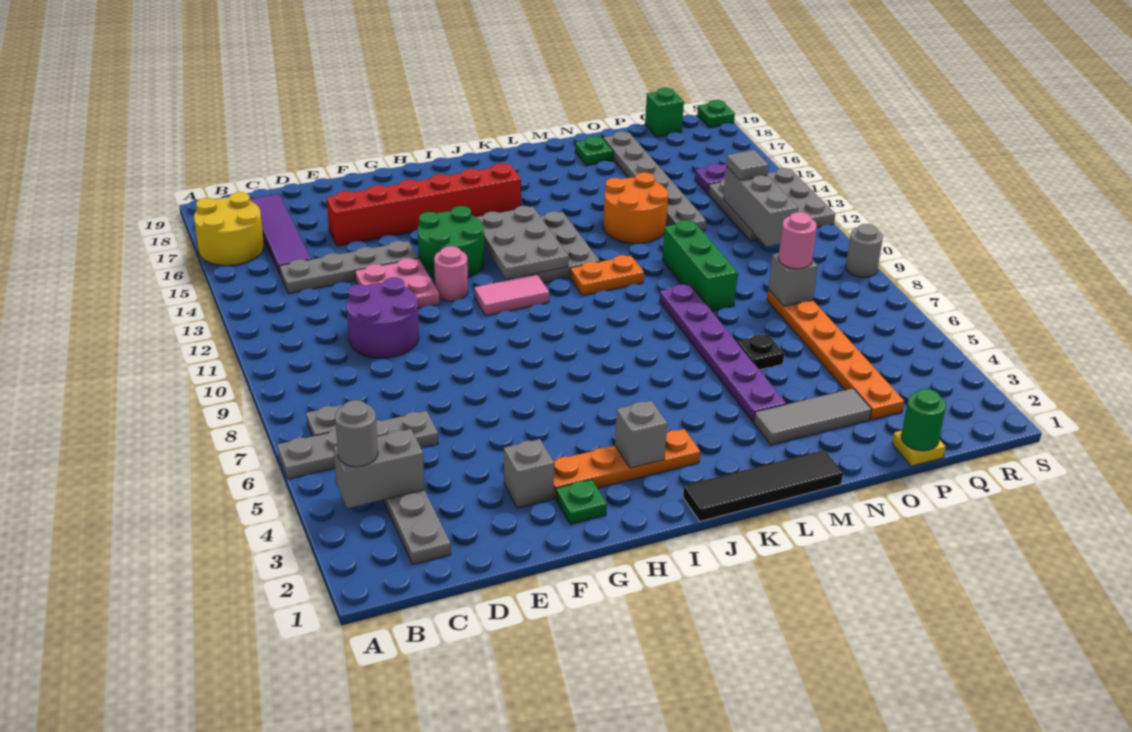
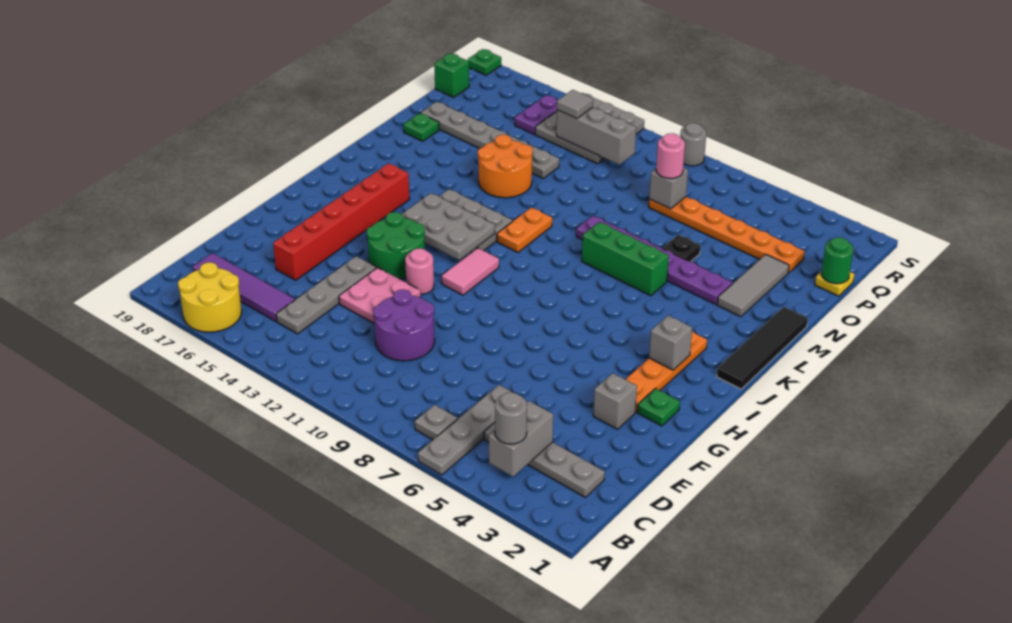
green 1x3 brick [662,220,738,311] -> green 1x3 brick moved to [582,222,669,296]

